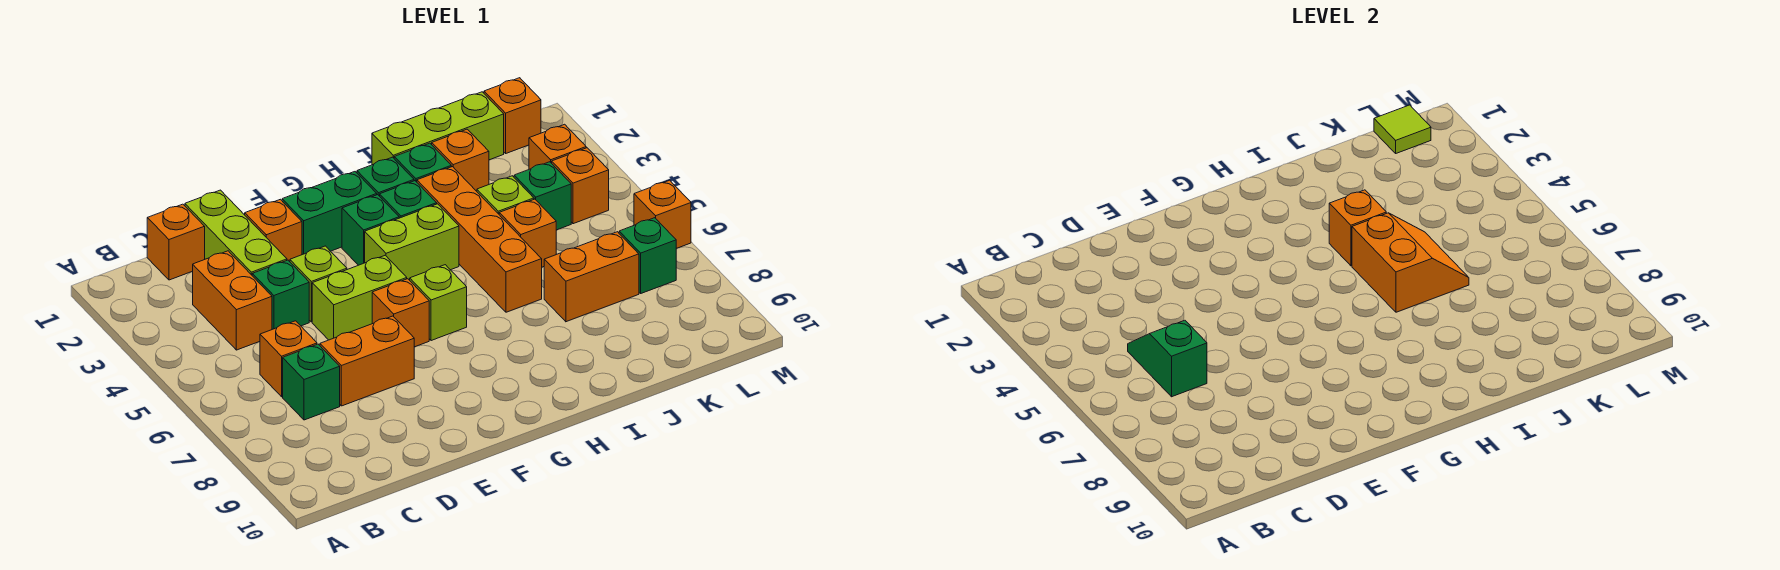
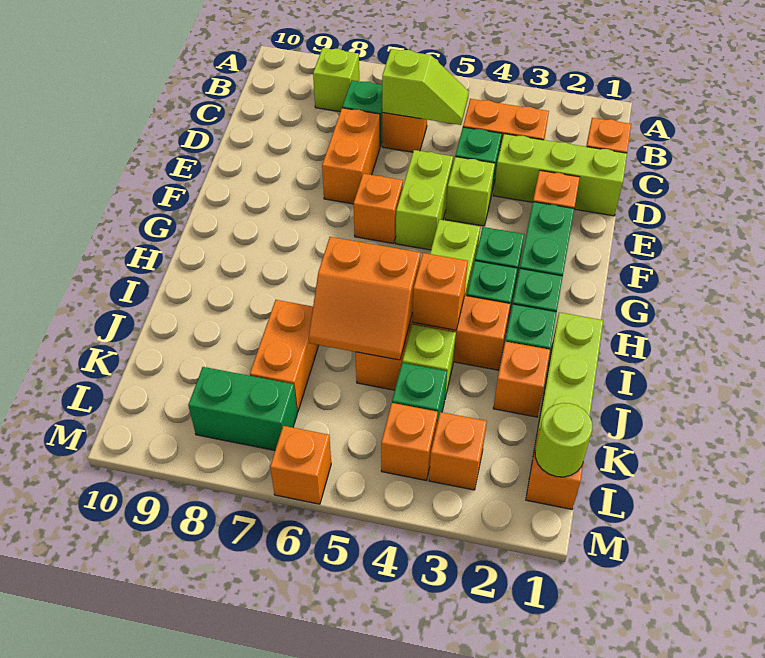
green 1x2 slope [1128,320,1207,397] -> lime 1x2 slope [382,49,469,125]
lime 1x1 brick [410,265,467,341] -> lime 1x1 brick moved to [313,48,359,112]
lime 1x1 tile [1374,105,1431,153] -> lime 1x1 round brick [535,403,592,477]
green 1x1 brick [619,218,676,293] -> green 1x2 brick [188,367,297,450]

